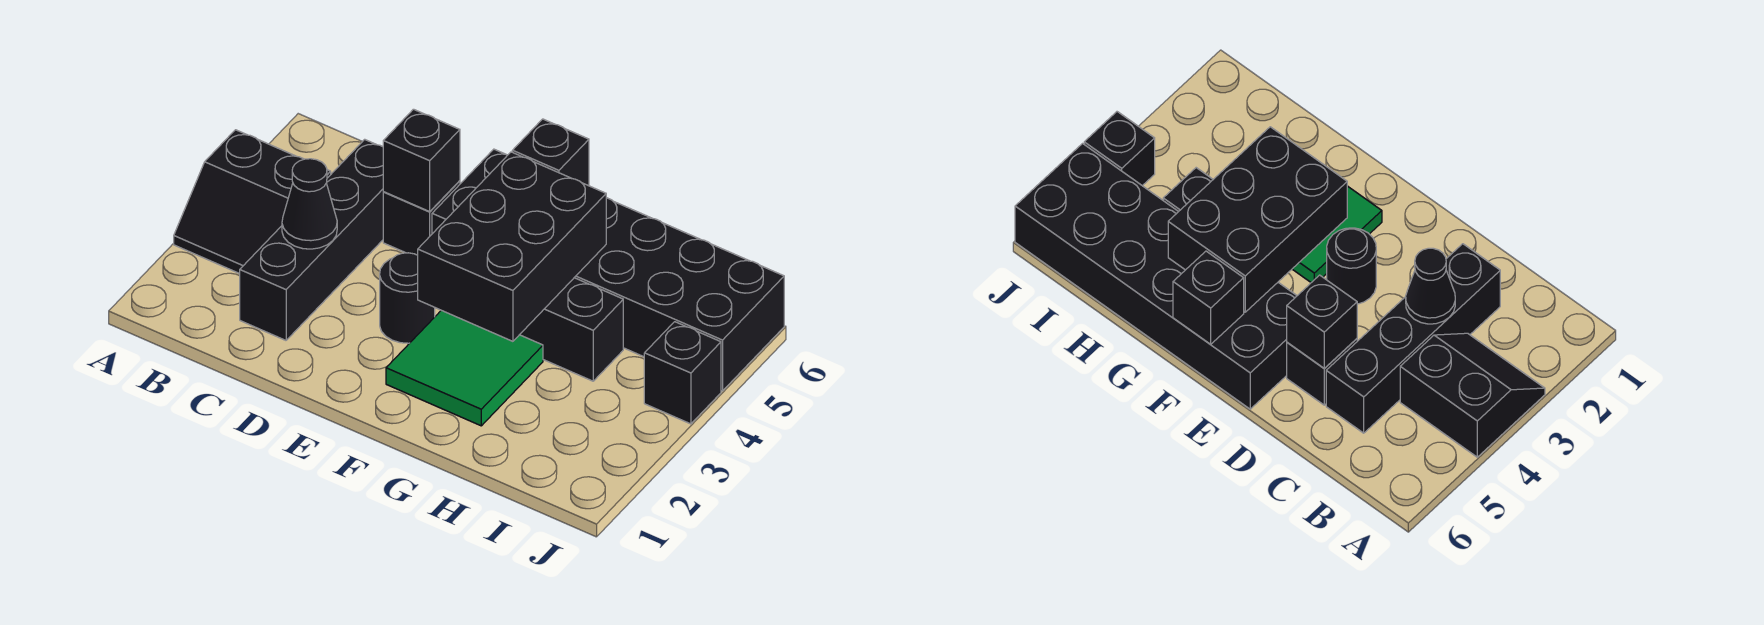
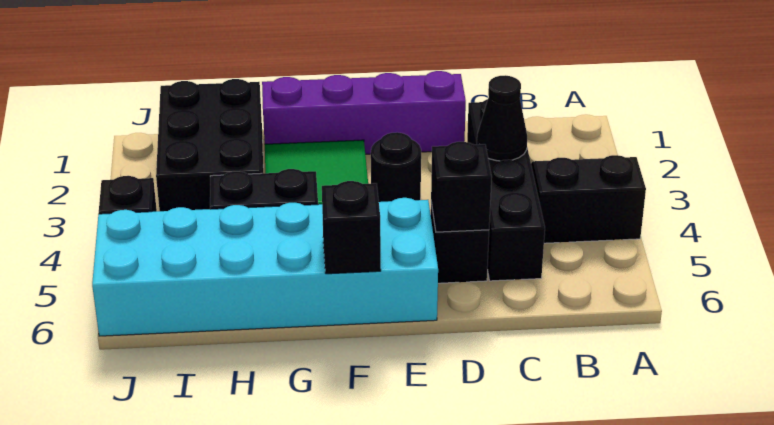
none -> purple 1x4 brick [262,71,466,154]
black 2x6 brick [432,149,784,391] -> cyan 2x6 brick [92,198,438,336]
black 2x3 brick [418,152,606,341] -> black 2x3 brick moved to [156,79,263,211]

